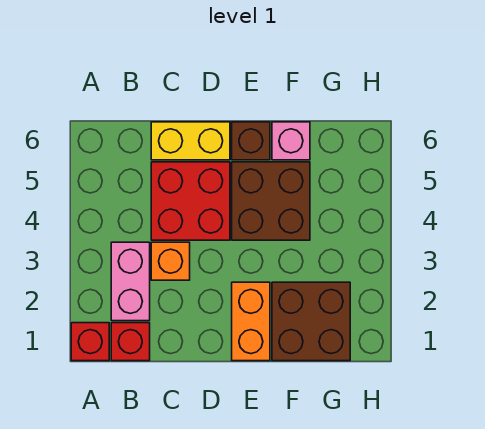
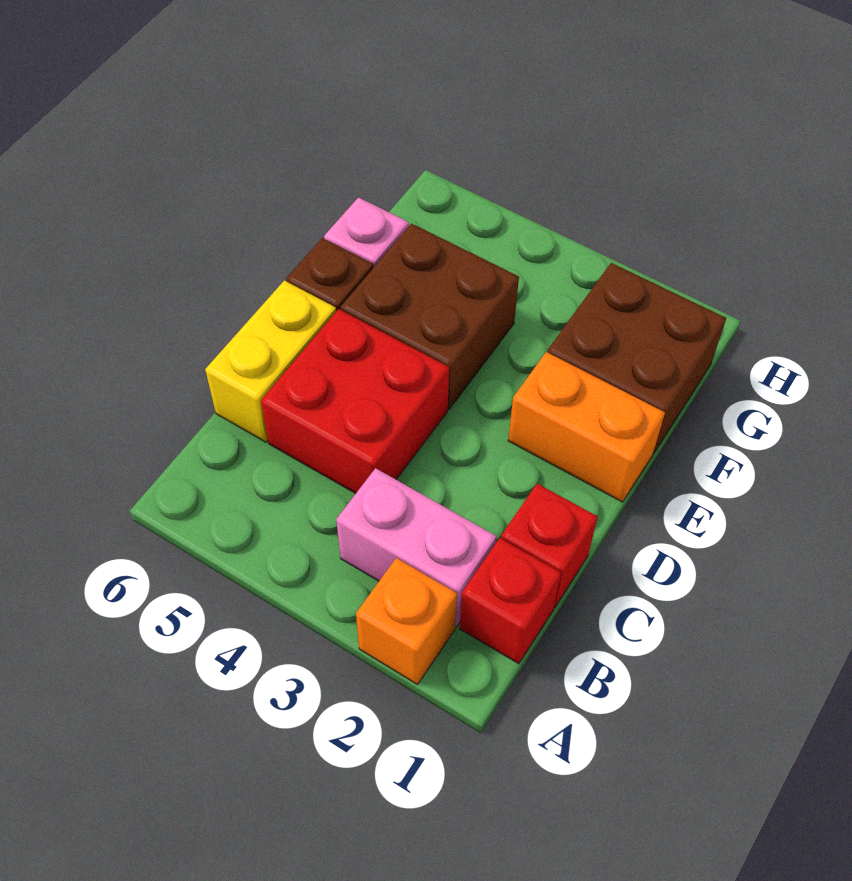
red 1x1 brick [71,323,109,361] -> red 1x1 brick moved to [501,484,598,607]
orange 1x1 brick [151,242,190,280] -> orange 1x1 brick moved to [356,558,457,684]

